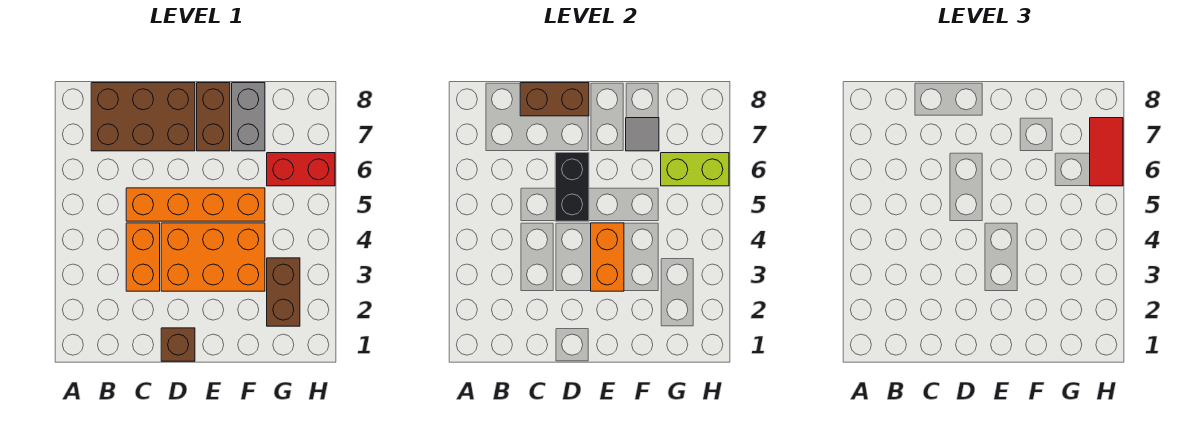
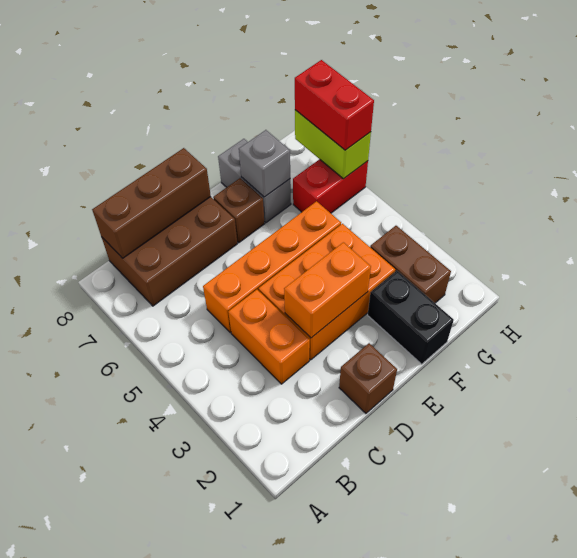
brown 1x2 brick [520,83,589,116] -> brown 1x3 brick [92,148,211,258]
black 1x2 brick [555,153,589,221] -> black 1x2 brick moved to [368,271,454,364]
orange 1x2 brick [591,223,624,291] -> orange 1x2 brick turned to [284,242,371,338]
brown 1x2 brick [197,83,230,151] -> brown 1x1 brick [213,178,265,243]
grey 1x1 tile [626,118,659,151] -> grey 1x1 brick [239,130,290,197]
lime 1x2 brick [661,153,729,186] -> lime 1x2 brick turned to [295,110,371,179]
red 1x2 tile [1090,118,1123,186] -> red 1x2 brick [295,60,374,150]

